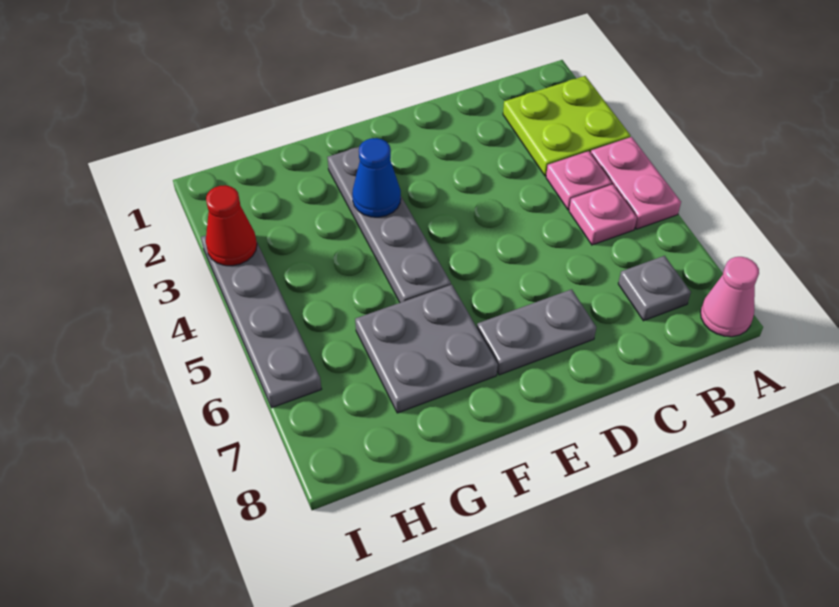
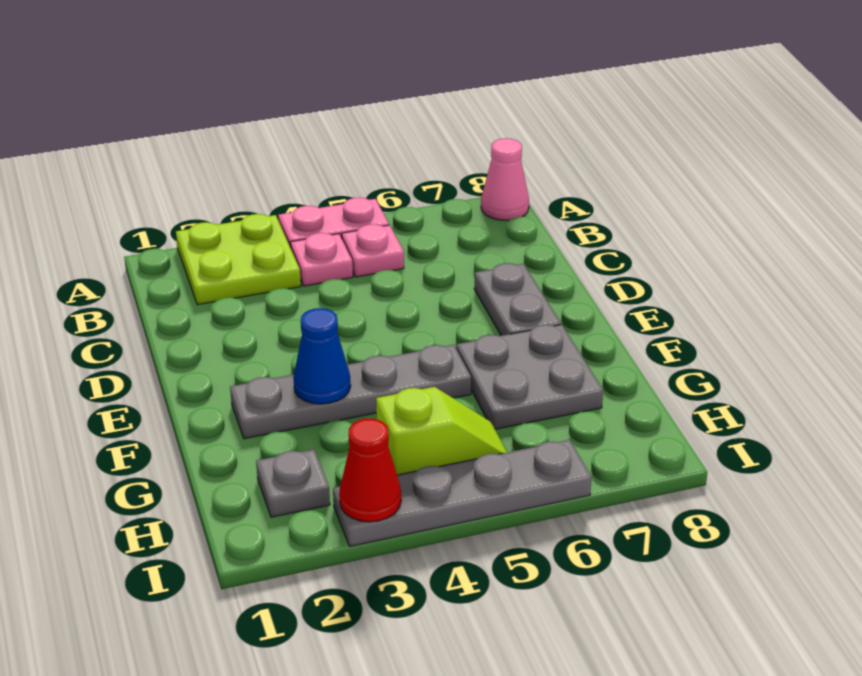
grey 1x1 plate [618,256,691,321] -> grey 1x1 plate moved to [256,449,330,517]
none -> lime 1x2 slope [376,387,507,475]

